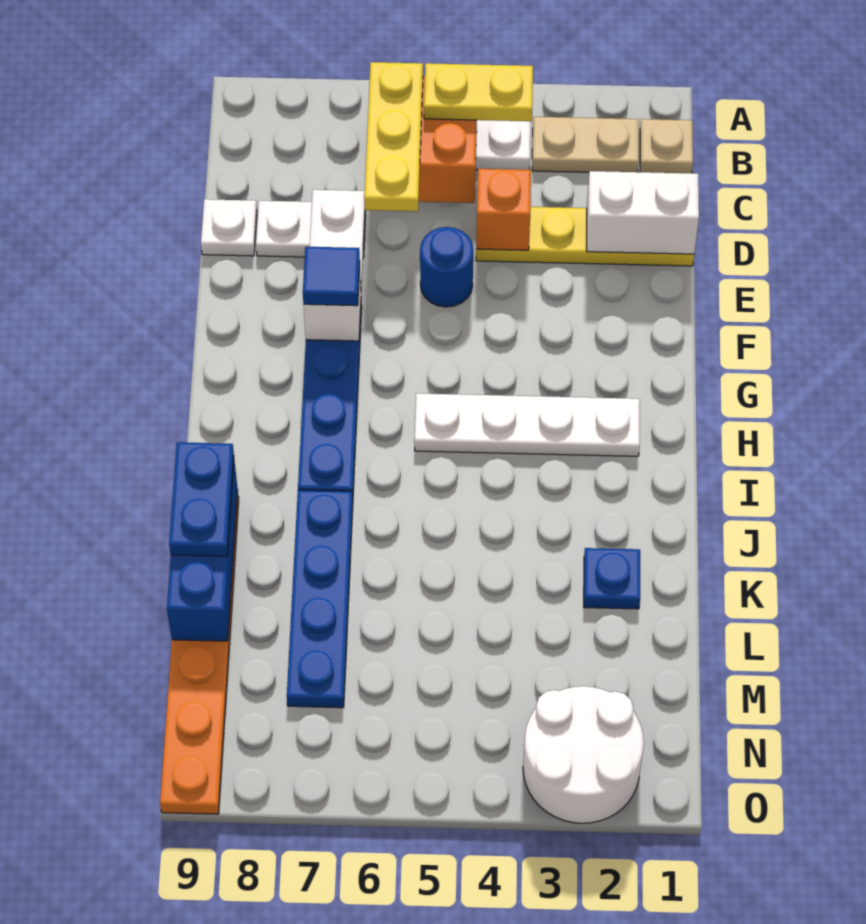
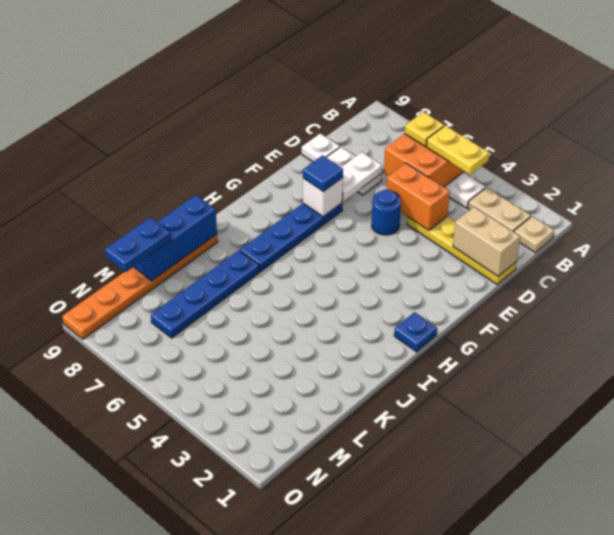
yellow 1x3 plate [364,62,423,211] -> yellow 1x1 plate [405,112,444,146]
white 1x2 brick [587,171,699,254] -> tan 1x2 brick [453,207,520,276]
orange 1x1 brick [476,169,531,250] -> orange 1x2 brick [386,163,450,230]
white 1x4 plate [414,393,640,456] -> none
blue 1x2 plate [169,442,234,556] -> blue 1x2 plate moved to [105,217,171,272]
blue 1x1 plate [584,548,640,609] -> blue 1x1 plate moved to [394,312,437,352]
white 2x2 round brick [523,686,644,823] -> none

